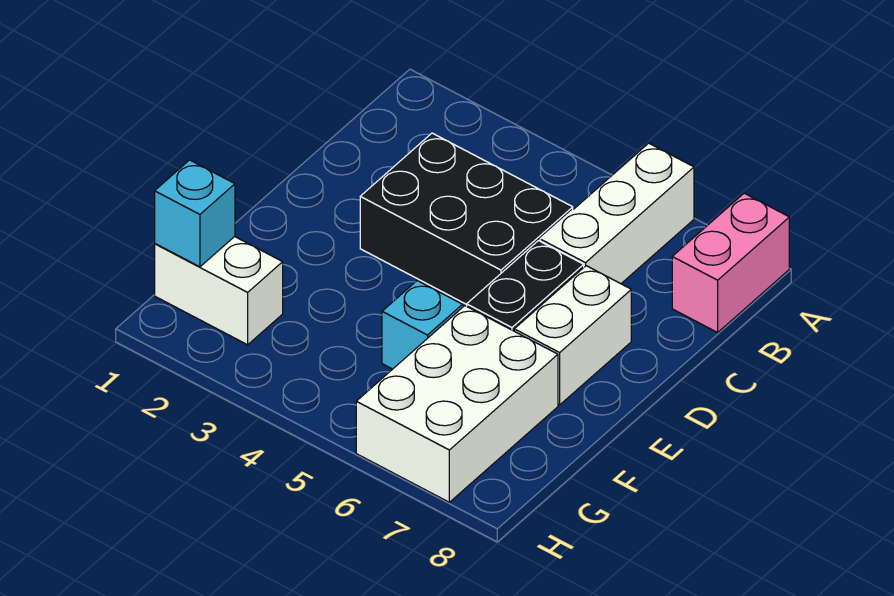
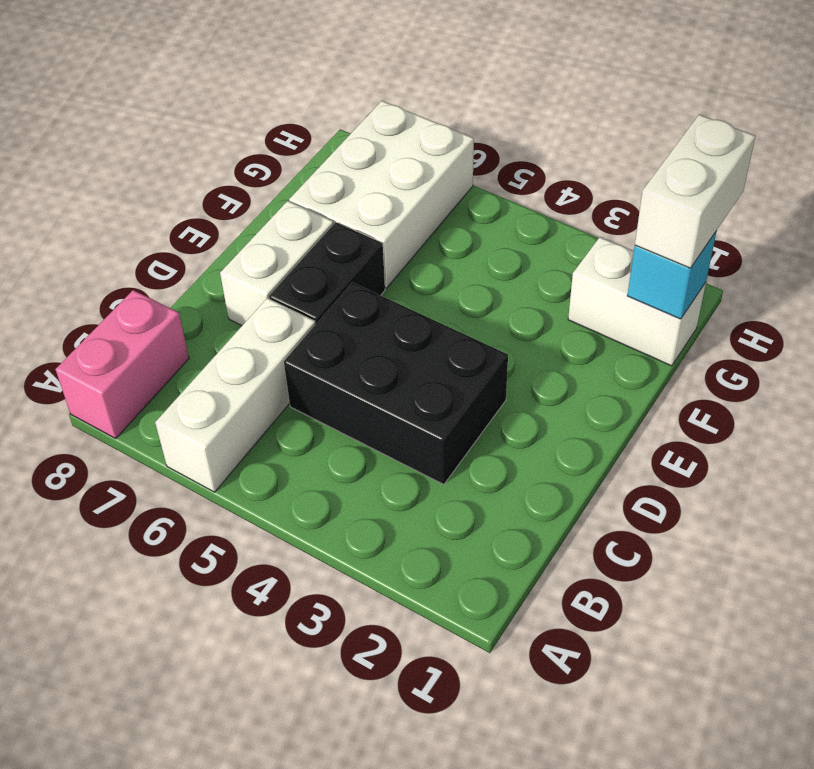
cyan 1x1 brick [382,281,463,369] -> none
none -> white 1x2 brick [635,114,755,268]

